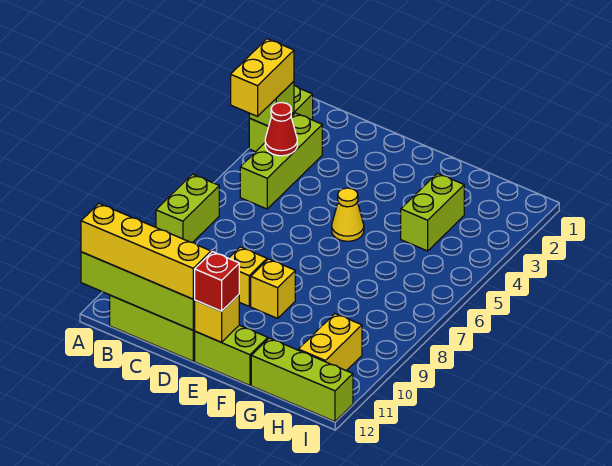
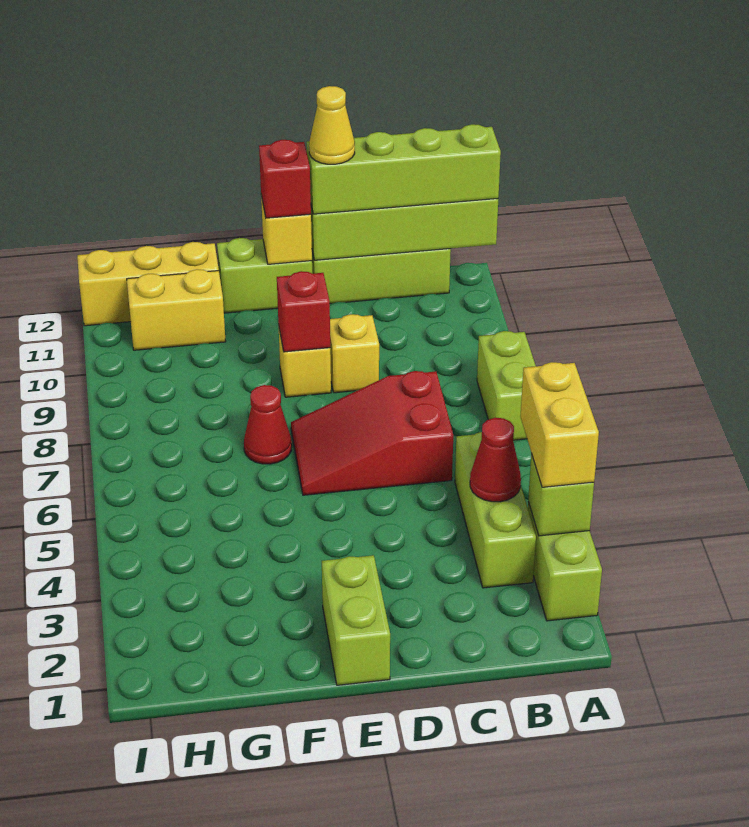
yellow 1x4 brick [81,204,211,299] -> lime 1x4 brick [307,124,501,214]
none -> red 2x3 slope [291,371,453,495]
yellow 1x1 cone [332,188,364,241] -> yellow 1x1 cone moved to [309,86,355,164]
none -> red 1x1 brick [277,271,330,352]
none -> red 1x1 cone [244,385,292,464]
lime 1x2 brick [401,173,464,251] -> lime 1x2 brick moved to [322,555,390,685]
lime 1x3 brick [251,338,353,422] -> yellow 1x3 brick [77,242,219,326]
yellow 1x2 brick [298,314,362,371] -> yellow 1x2 brick turned to [127,269,226,350]

